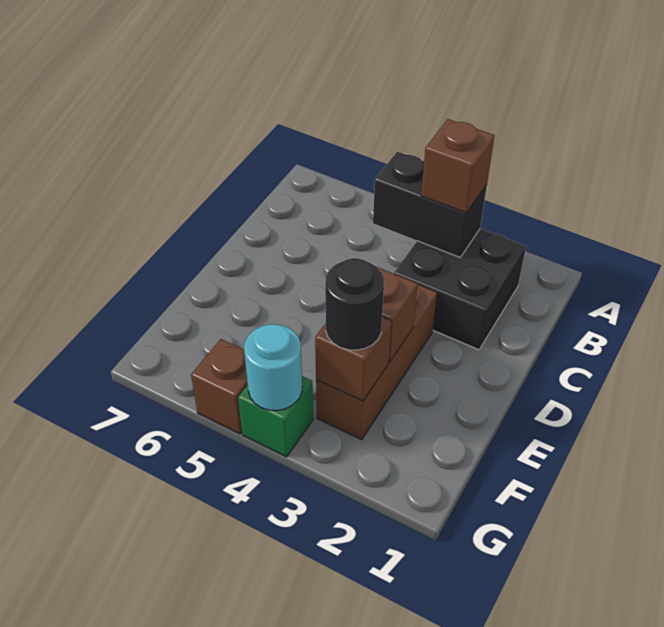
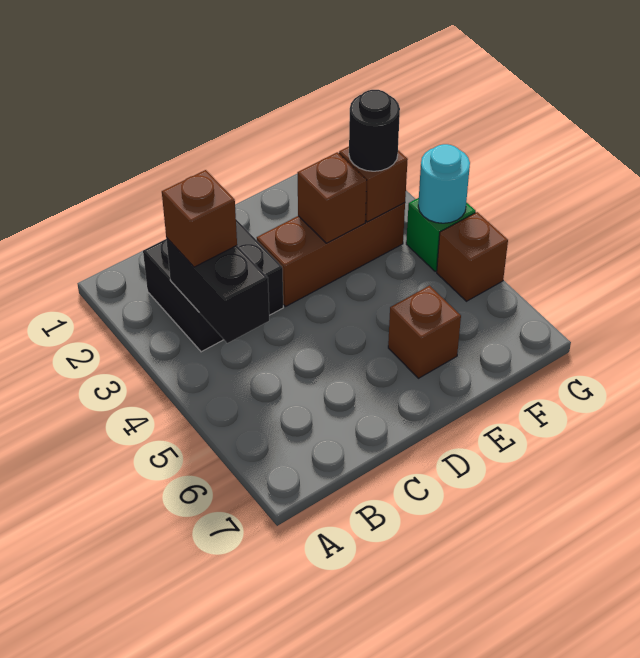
none -> brown 1x1 brick [388,286,461,378]

